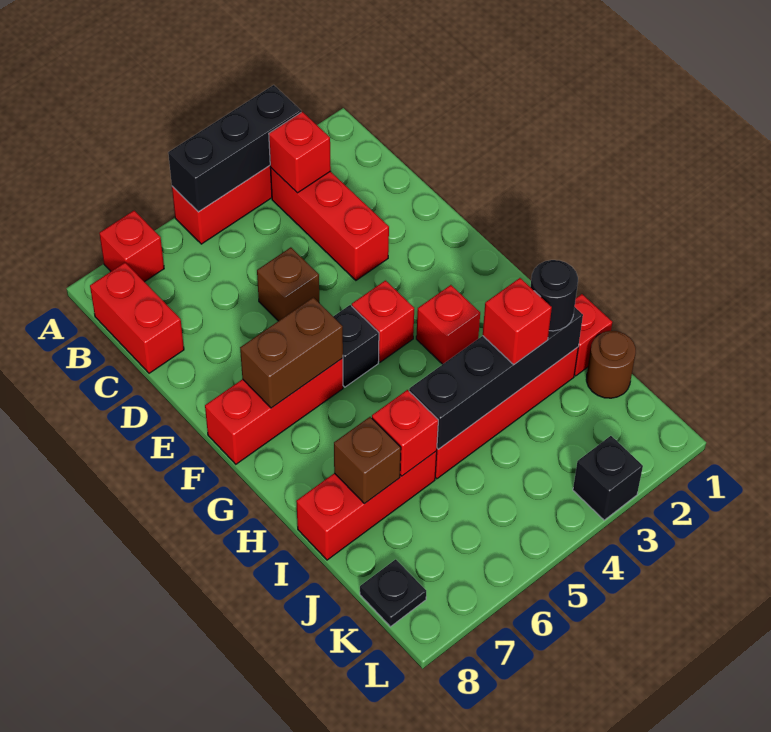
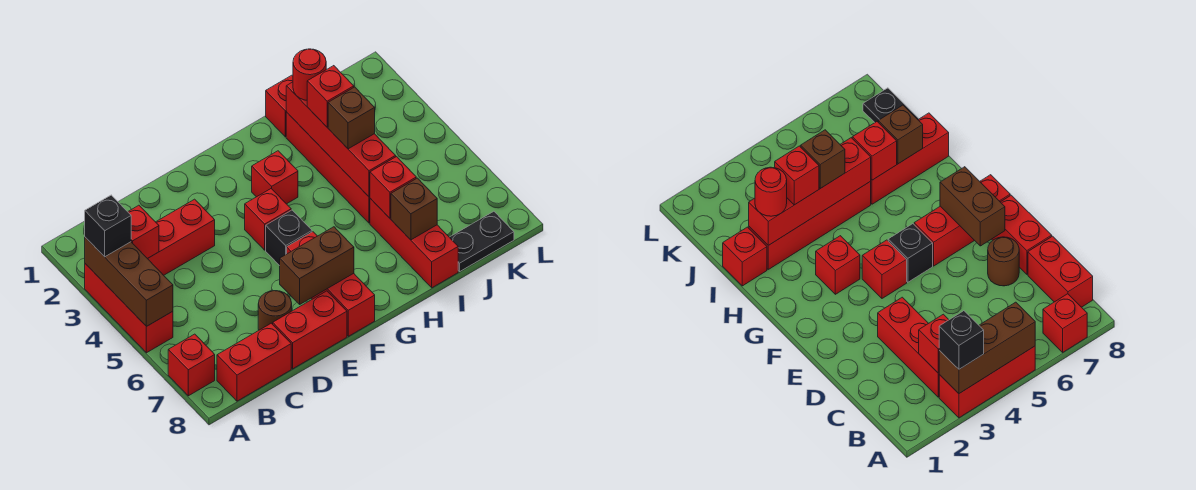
black 1x3 brick [168,85,301,212] -> brown 1x3 brick [85,237,173,327]
brown 1x1 brick [257,247,319,321] -> brown 1x1 brick moved to [328,87,375,149]
none -> red 1x2 brick [273,291,347,369]
brown 1x2 brick [240,297,343,408] -> brown 1x2 brick turned to [280,227,354,304]
black 1x4 brick [409,307,583,449] -> red 1x4 brick [286,82,396,197]
black 1x1 round brick [531,260,578,331] -> red 1x1 round brick [293,49,326,100]
brown 1x1 round brick [586,331,636,398] -> brown 1x1 round brick moved to [258,291,292,330]
black 1x1 plate [360,559,426,627] -> black 1x2 plate [450,211,514,271]
black 1x1 brick [573,436,643,520] -> black 1x1 brick moved to [85,195,131,257]

